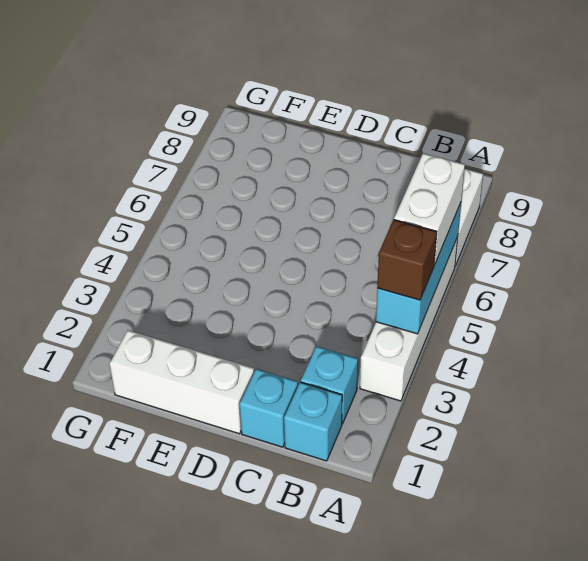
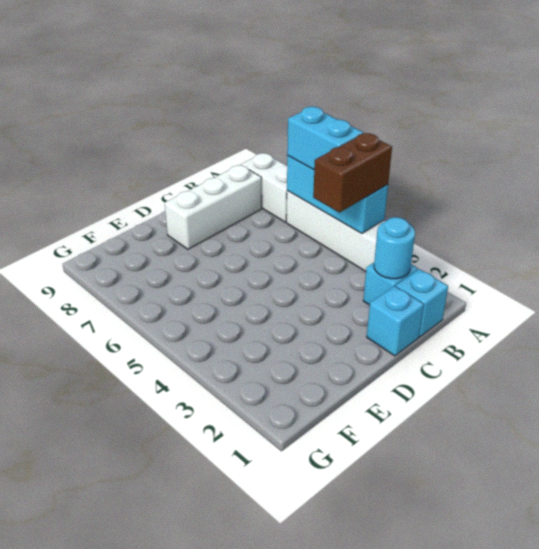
brown 1x1 brick [377,220,437,300] -> brown 1x2 brick [313,133,392,213]
white 1x2 brick [394,153,465,265] -> cyan 1x2 brick [287,107,363,169]
none -> cyan 1x1 round brick [374,217,415,279]
white 1x3 brick [110,330,254,434] -> white 1x3 brick moved to [165,165,262,249]

